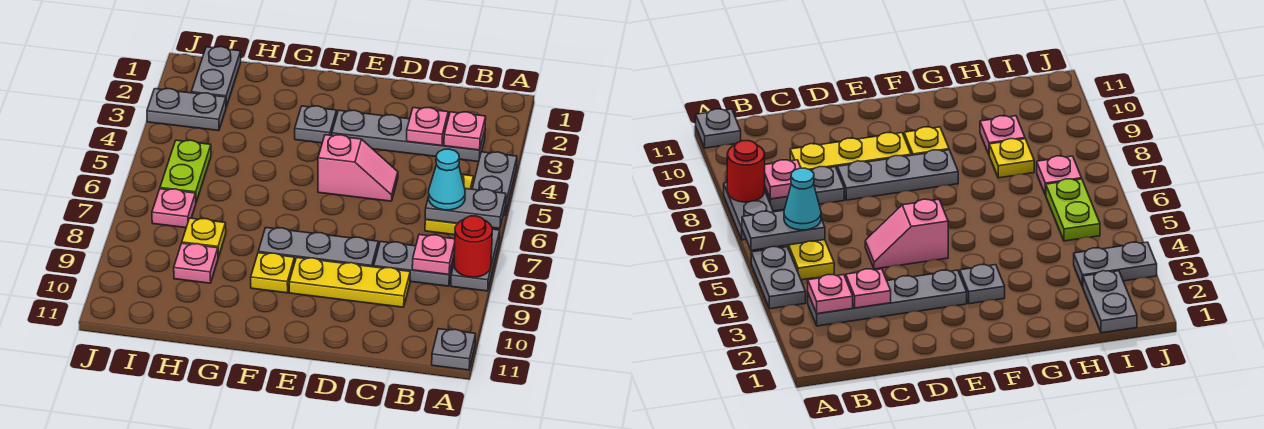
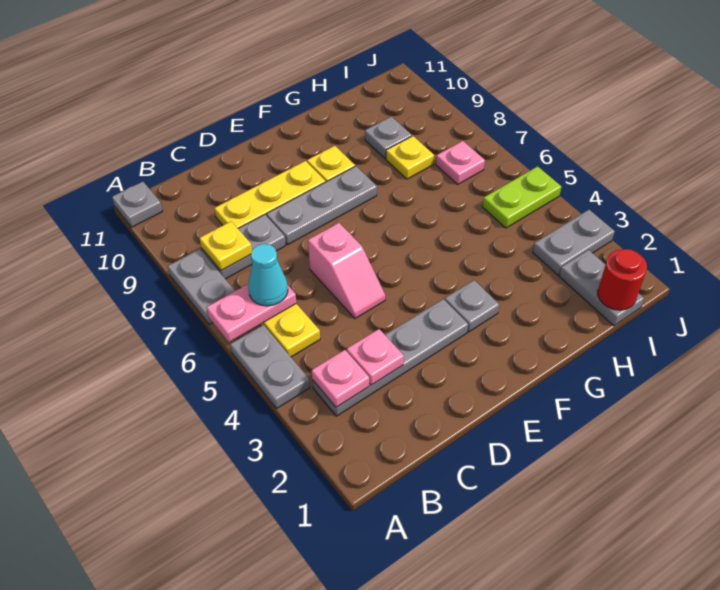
grey 1x2 plate [425,189,506,228] -> pink 1x2 plate [207,284,296,342]
red 1x1 round brick [454,216,492,277] -> red 1x1 round brick moved to [598,249,647,310]
pink 1x1 plate [412,235,455,275] -> yellow 1x1 plate [199,221,252,271]
pink 1x2 slope [318,135,398,201] -> pink 1x2 slope turned to [308,223,385,318]
pink 1x1 plate [174,243,218,283] -> grey 1x1 plate [365,117,412,159]
lime 1x2 plate [160,140,211,202] -> lime 1x2 plate turned to [483,166,561,228]

